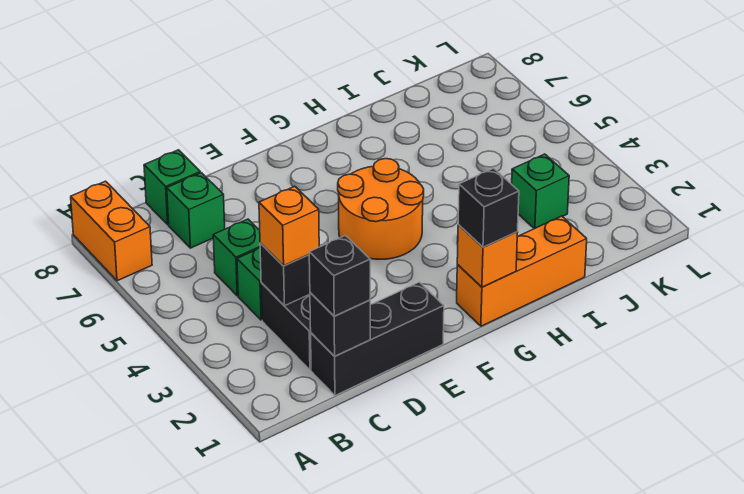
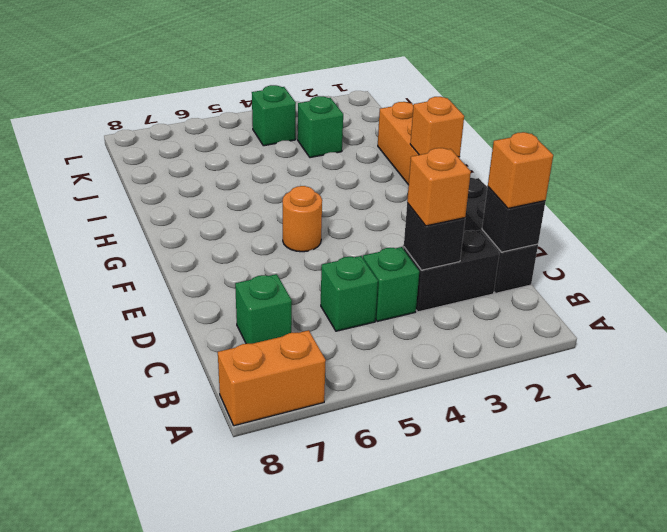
black 1x1 brick [309,235,370,316] -> orange 1x1 brick [488,132,553,208]
green 1x1 brick [144,150,200,225] -> green 1x1 brick moved to [252,85,296,146]
orange 2x2 round brick [338,159,424,259] -> orange 1x1 round brick [283,186,322,252]
black 1x1 brick [458,168,519,247] -> none

